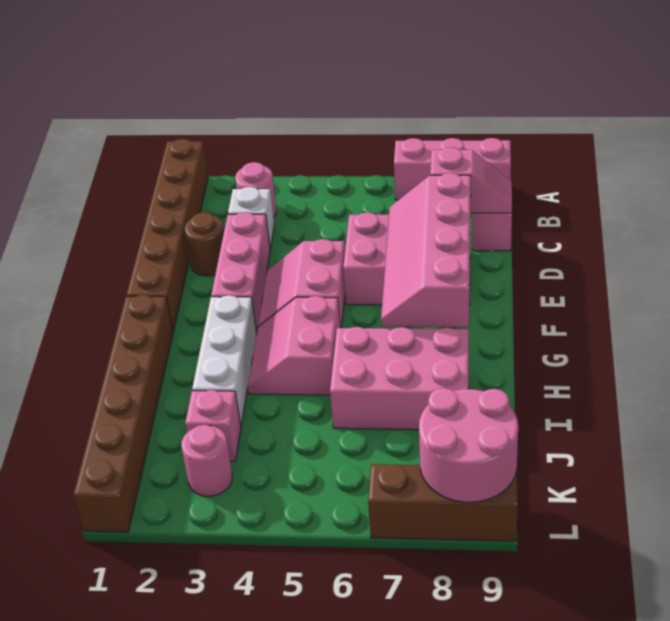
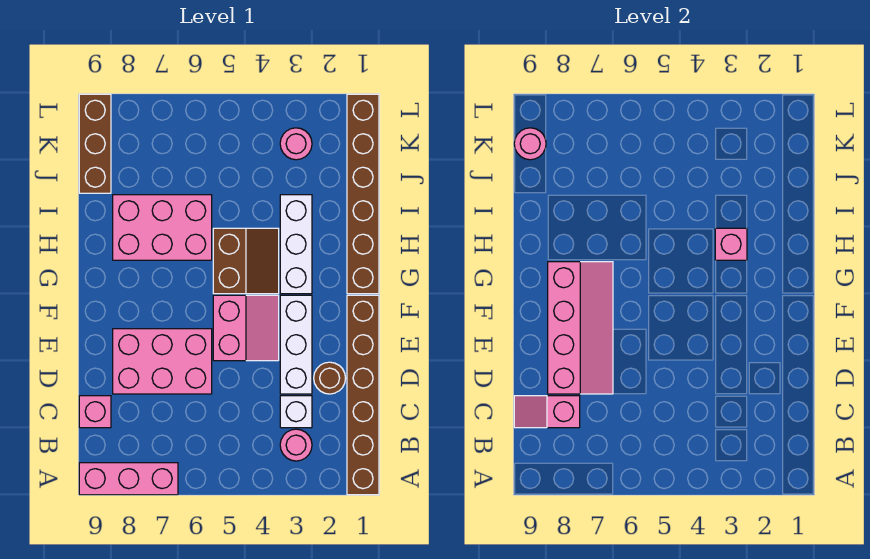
pink 1x3 brick [211,212,270,332] -> white 1x3 brick [280,295,312,394]
pink 2x2 slope [248,296,340,395] -> brown 2x2 slope [213,228,279,294]
pink 1x1 brick [185,390,241,461] -> pink 1x1 brick moved to [715,228,747,260]
pink 2x2 round brick [419,388,518,502] -> pink 1x1 round brick [514,128,546,160]
brown 1x3 brick [368,464,518,541] -> brown 1x3 brick turned to [79,94,111,193]

